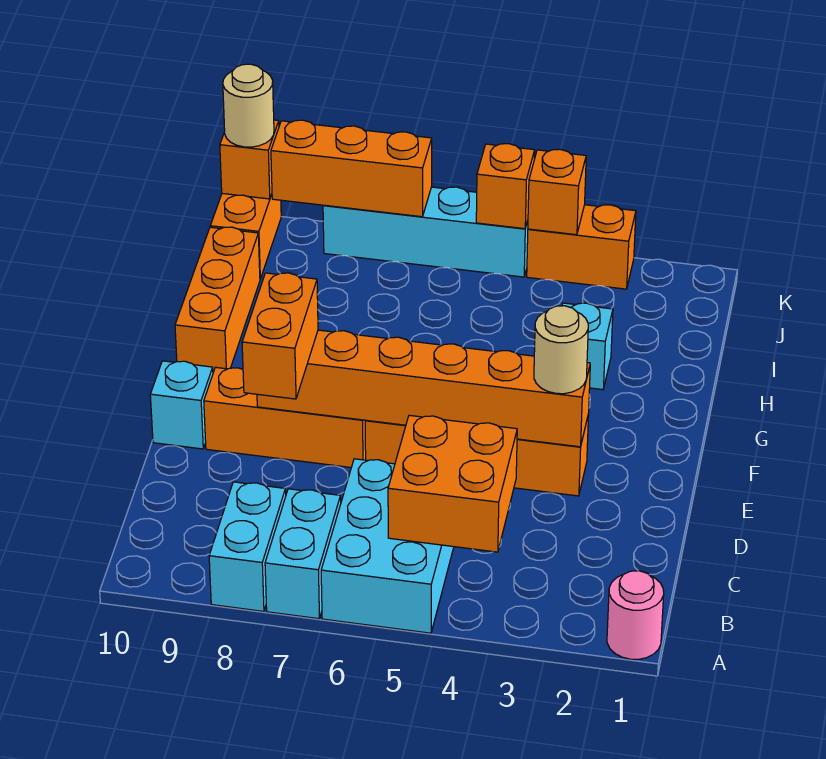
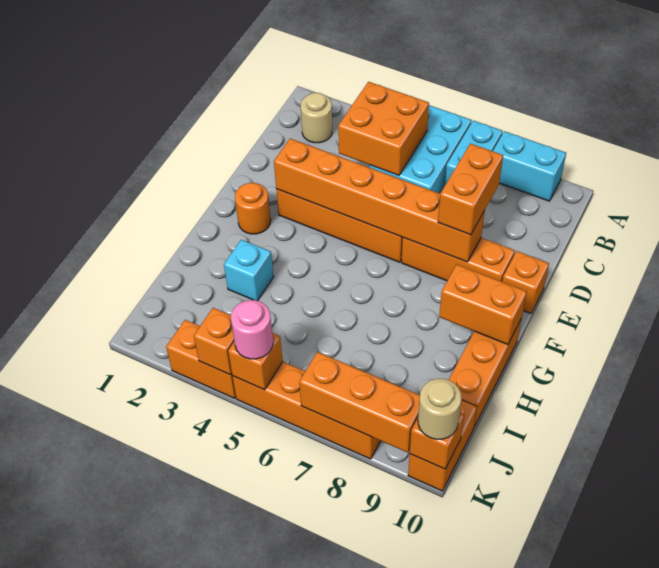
pink 1x1 round brick [607,571,664,659] -> pink 1x1 round brick moved to [231,300,273,359]
cyan 1x2 brick [209,482,286,611] -> cyan 1x2 brick turned to [493,131,566,201]
tan 1x1 round brick [534,306,588,394] -> tan 1x1 round brick moved to [301,93,332,143]
cyan 1x1 brick [150,361,213,449] -> orange 1x1 brick [502,251,549,313]
none -> orange 1x1 round brick [235,183,271,234]
none -> orange 1x2 brick [439,265,527,344]
cyan 1x4 brick [323,187,528,277] -> orange 1x4 brick [233,362,380,459]

